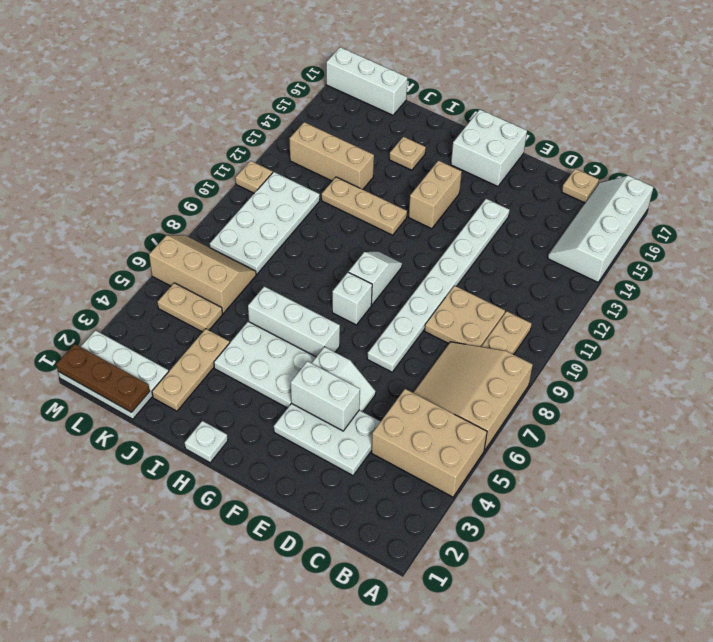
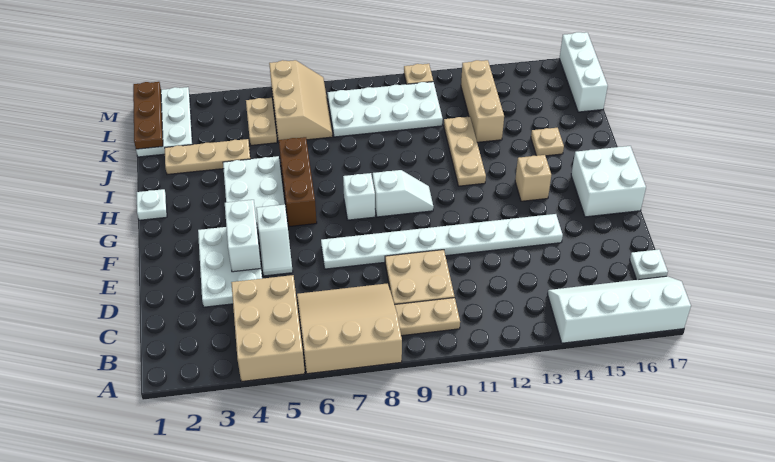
tan 1x1 plate [562,169,599,203] -> white 1x1 plate [630,249,668,280]
white 1x3 brick [248,286,340,357] -> brown 1x3 brick [279,137,317,227]
tan 1x2 brick [409,161,462,229] -> tan 1x1 brick [515,155,551,201]

